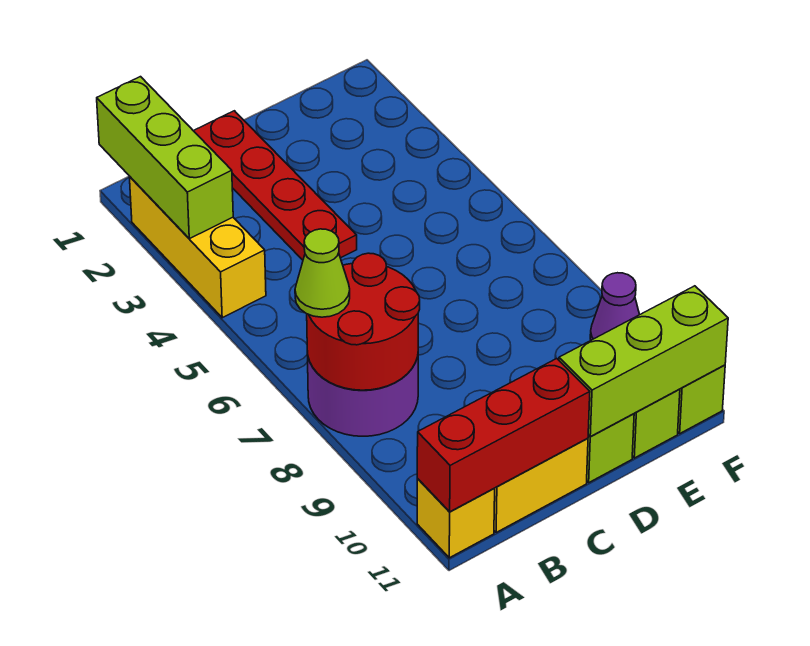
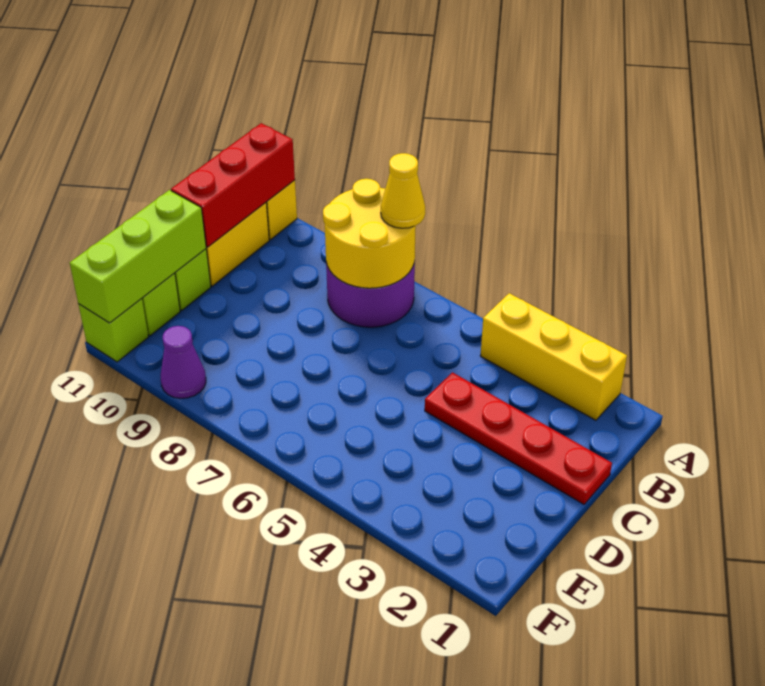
lime 1x3 brick [97,77,233,239] -> none
red 2x2 round brick [307,253,420,390] -> yellow 2x2 round brick [323,179,416,288]
lime 1x1 cone [295,229,350,317] -> yellow 1x1 cone [381,153,425,228]

